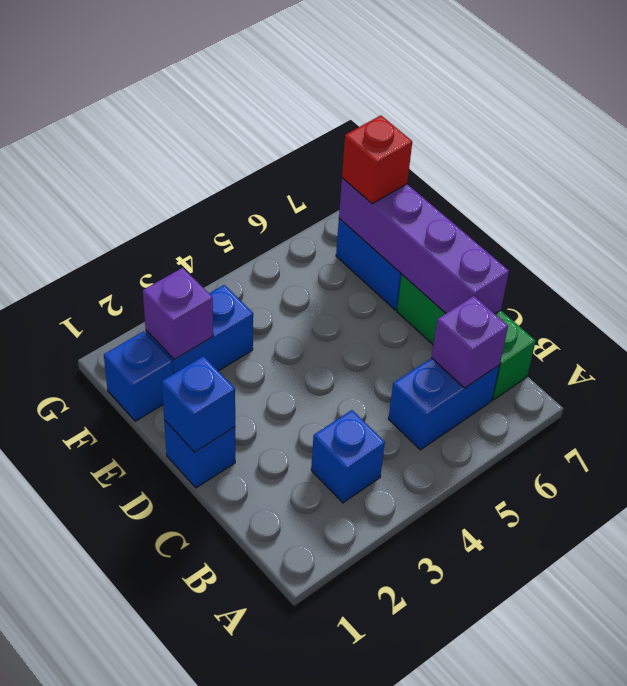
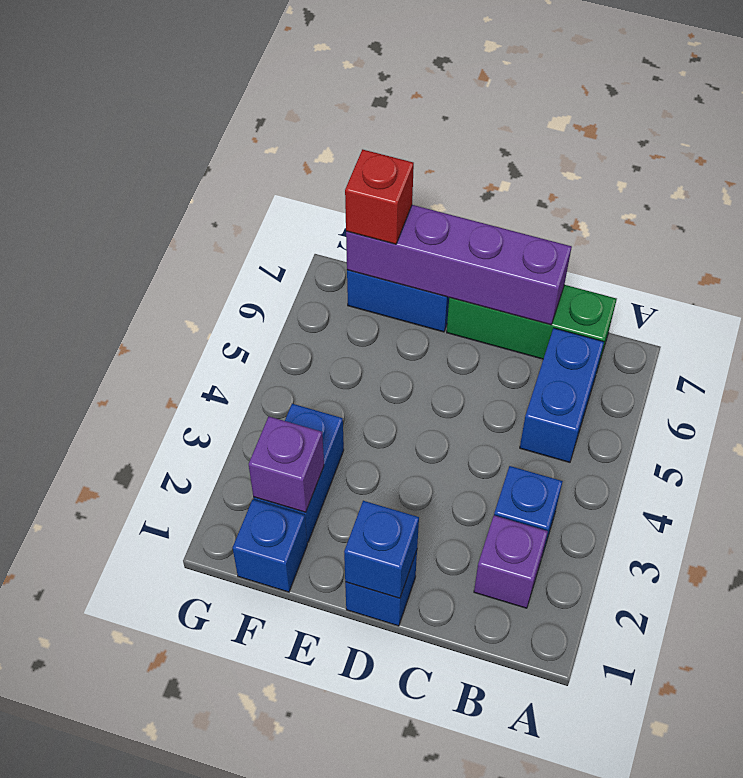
purple 1x1 brick [431,296,508,388] -> purple 1x1 brick moved to [474,516,548,608]

